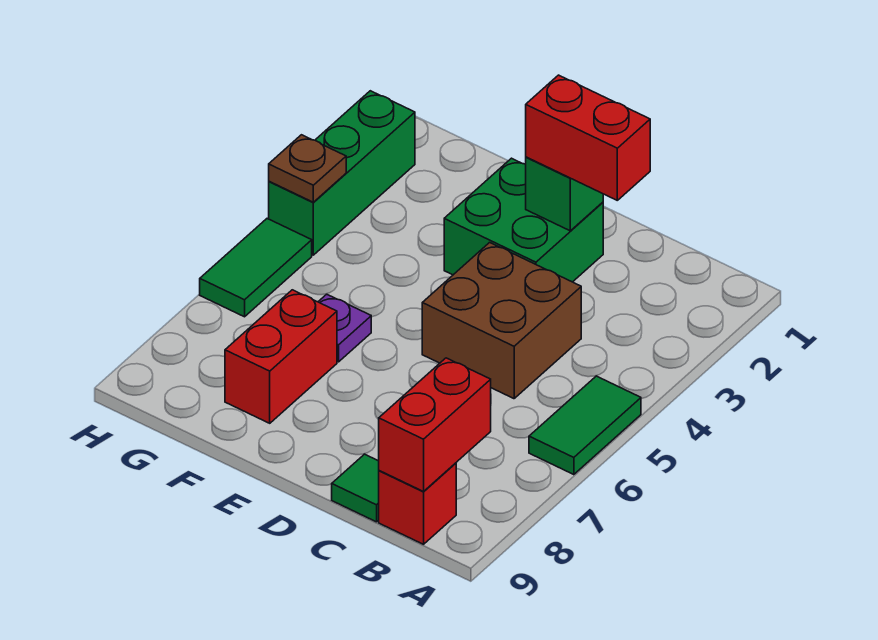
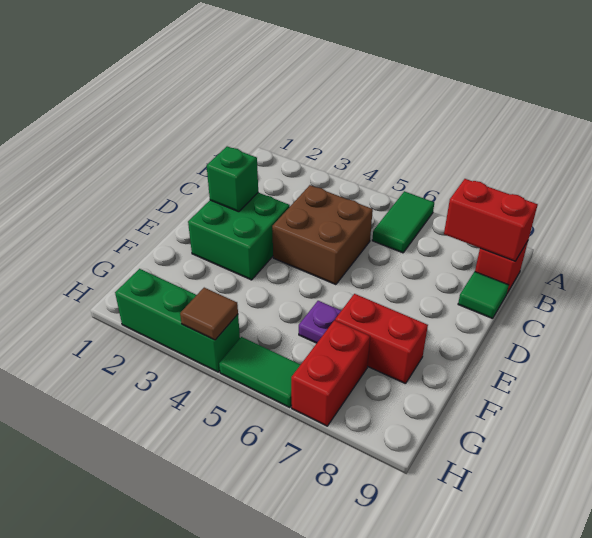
green 1x2 tile [529,376,641,475] -> green 1x2 tile turned to [372,191,434,253]
red 1x2 brick [526,75,650,200] -> red 1x2 brick moved to [291,320,370,426]
brown 1x1 plate [269,135,346,202] -> brown 1x1 tile [180,288,238,340]

